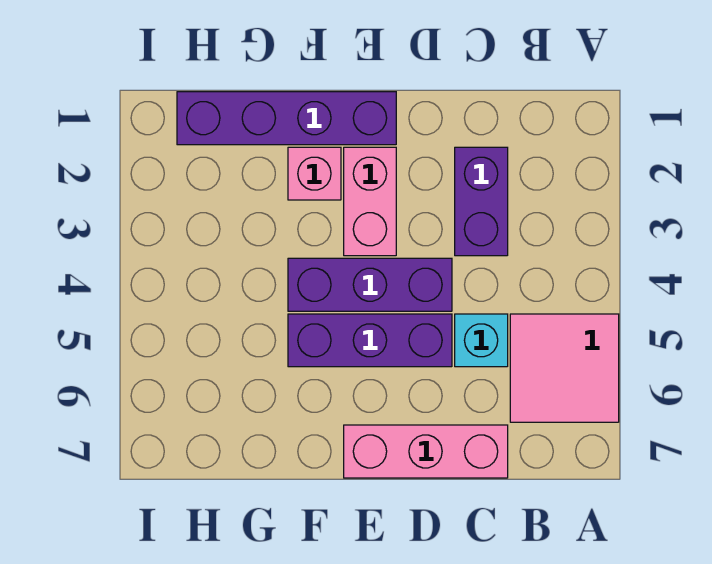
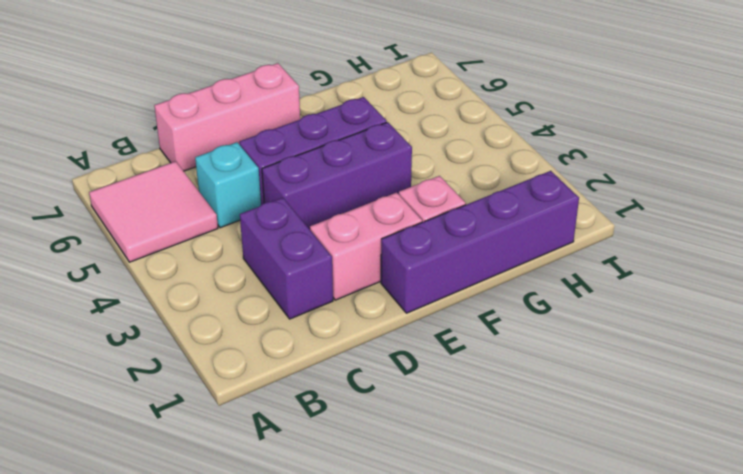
pink 1x2 brick [344,147,396,256] -> pink 1x2 brick turned to [310,193,422,300]

